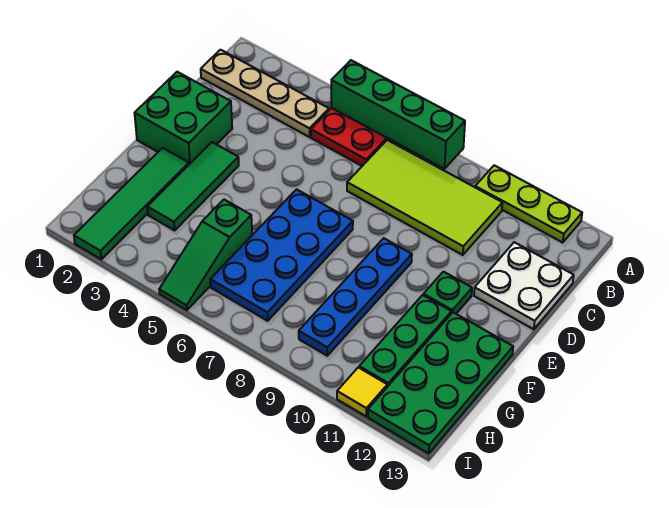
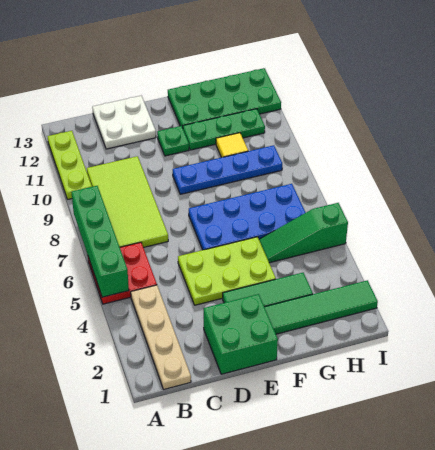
none -> lime 2x3 plate [178,237,276,305]
green 1x3 slope [159,200,252,310] -> green 1x3 slope turned to [259,203,348,263]
yellow 1x1 tile [337,367,387,416] -> yellow 1x1 tile moved to [216,133,248,157]

